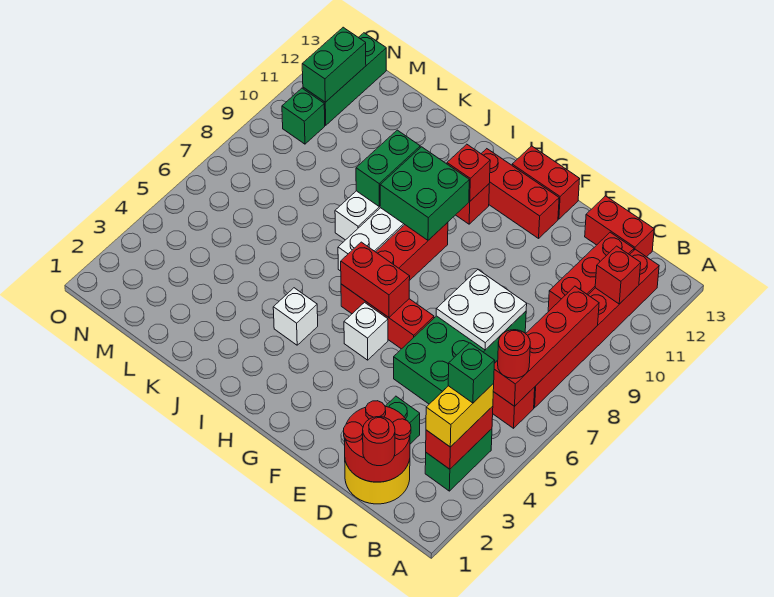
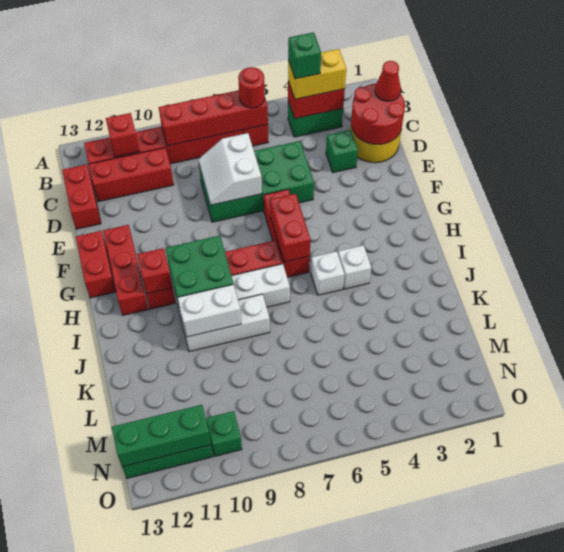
red 1x1 round brick [363,417,395,466] -> red 1x1 cone [375,61,401,101]
white 2x2 plate [436,270,527,350] -> white 2x2 slope [198,133,262,205]
white 1x1 brick [344,302,388,360] -> white 1x1 brick moved to [311,251,344,295]
green 1x2 brick [356,130,420,207] -> white 1x2 brick [178,284,241,337]
green 1x2 brick [302,27,366,102] -> green 1x3 brick [112,405,211,467]

